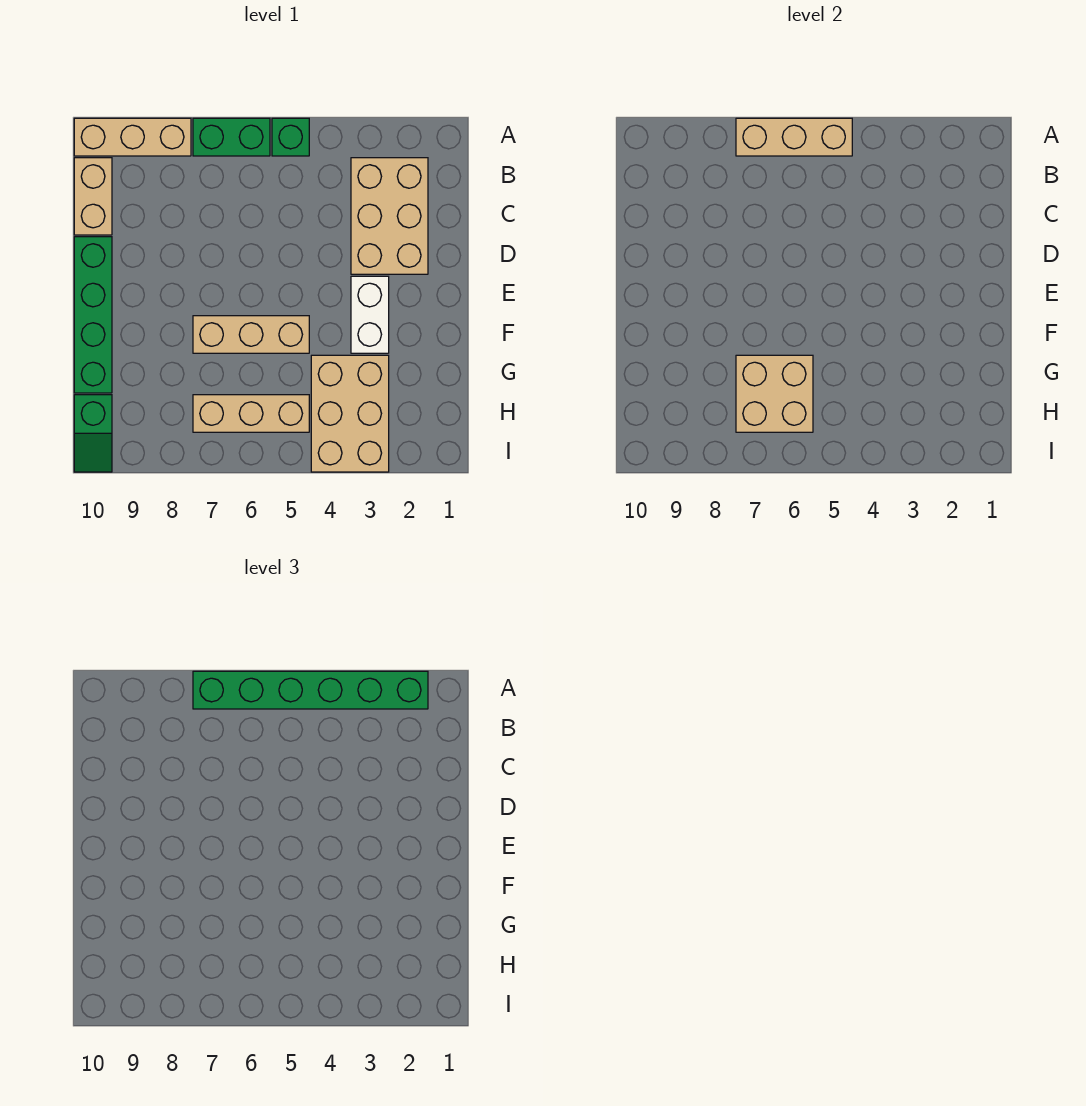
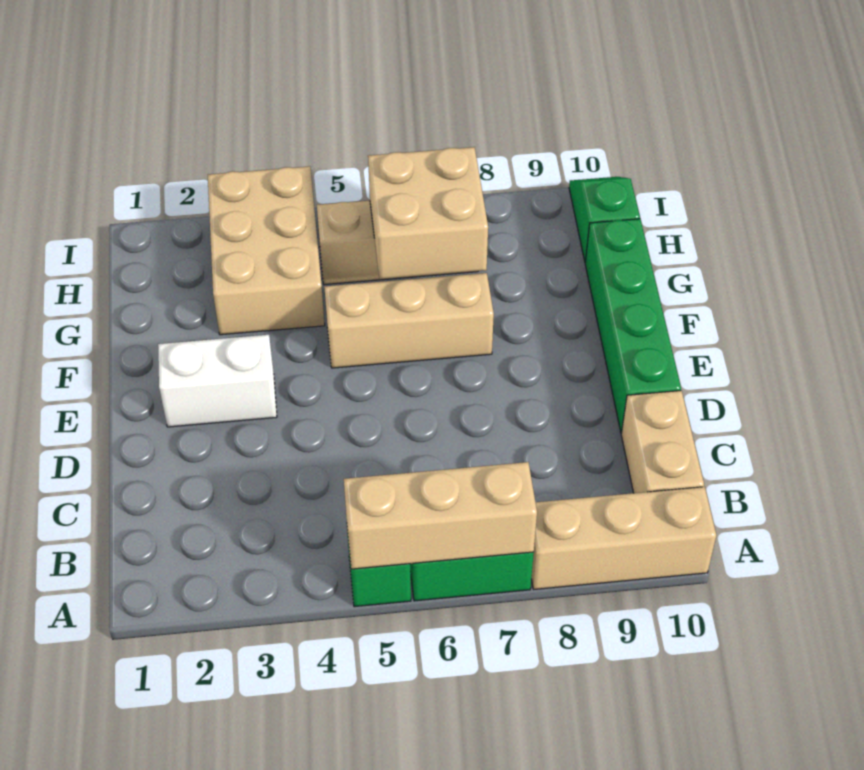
green 1x6 brick [193,671,428,709] -> none
tan 2x3 brick [351,158,428,274] -> none
white 1x2 brick [351,276,389,353] -> white 1x2 brick turned to [158,335,277,427]

